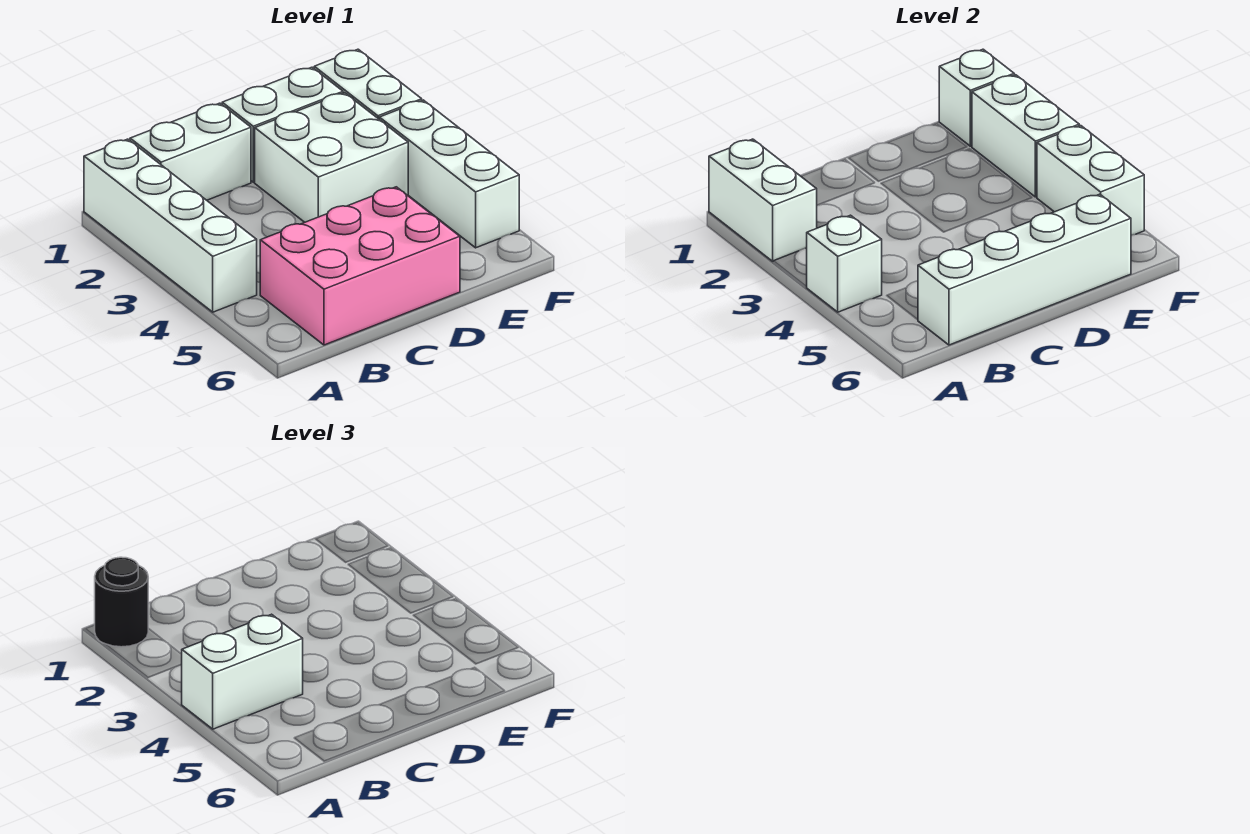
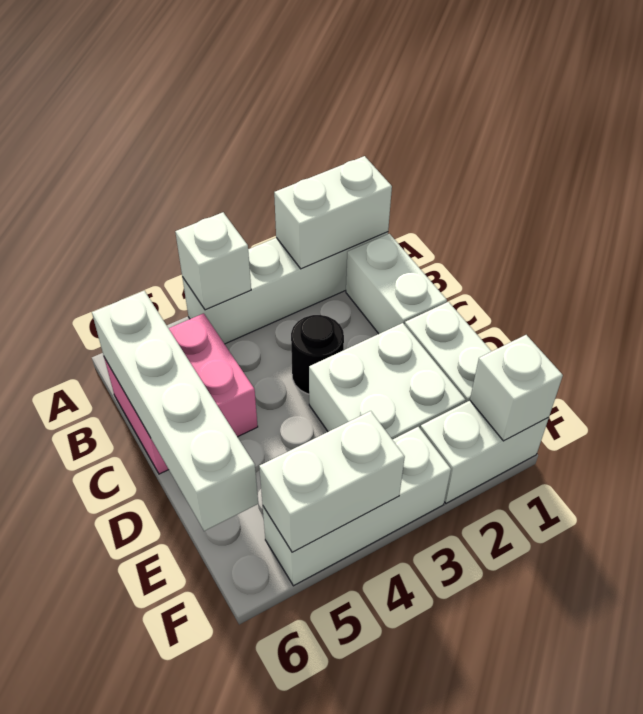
black 1x1 round brick [95,557,148,647] -> black 1x1 round brick moved to [291,315,344,394]
white 1x2 brick [182,614,303,729] -> none
pink 2x3 brick [260,187,460,345] -> pink 2x2 brick [104,313,258,474]
white 1x2 brick [972,75,1079,197] -> none

